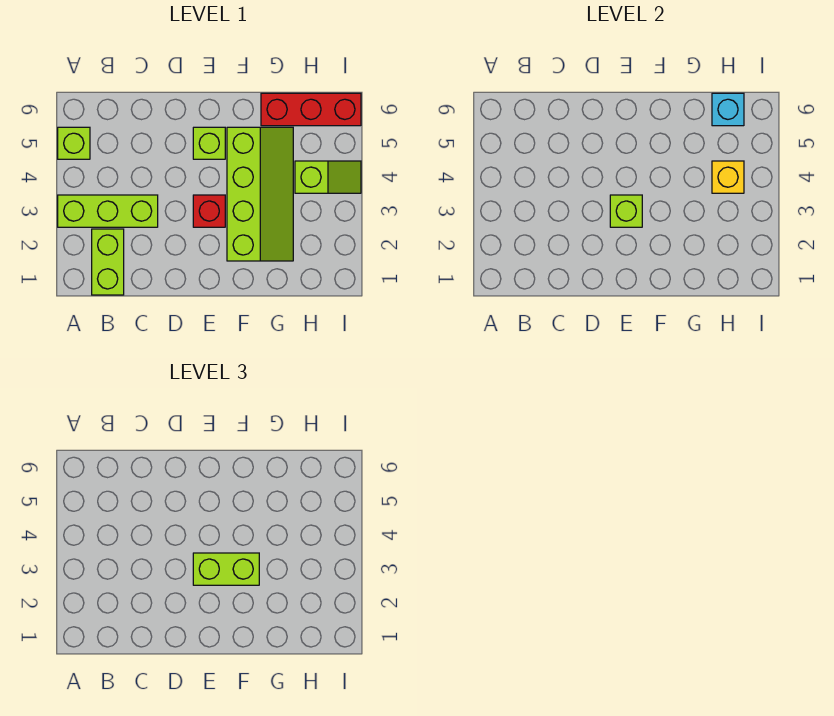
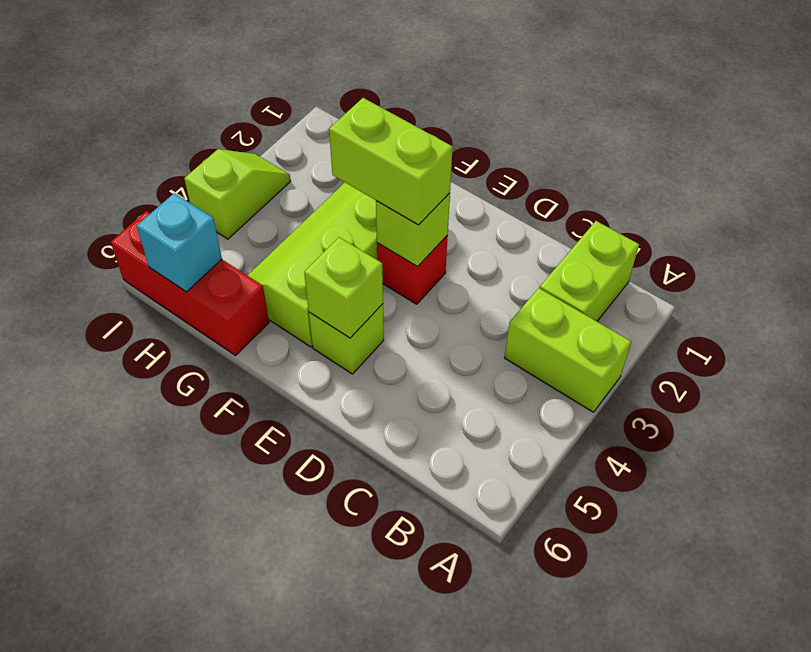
lime 1x3 brick [58,195,158,227] -> lime 1x2 brick [504,288,631,412]
lime 1x1 brick [58,127,90,159] -> lime 1x1 brick moved to [304,237,383,338]
lime 1x2 slope [295,161,361,193] -> lime 1x2 slope turned to [184,149,291,239]
yellow 1x1 brick [712,161,744,193] -> none

